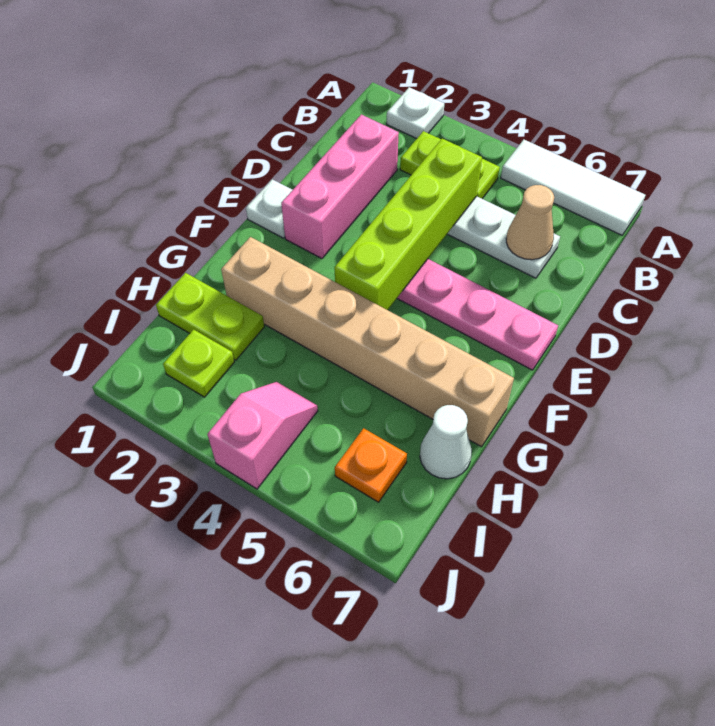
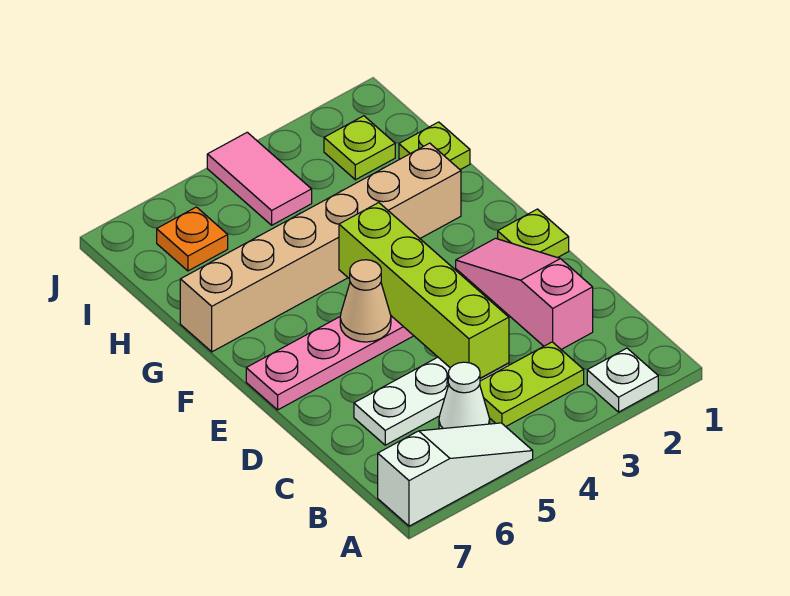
white 1x3 tile [501,140,645,235] -> white 1x3 slope [378,423,533,526]
pink 1x3 brick [281,114,399,259] -> pink 1x3 slope [456,238,593,349]
tan 1x1 cone [506,185,554,260] -> tan 1x1 cone moved to [340,260,391,342]
white 1x1 plate [246,179,292,238] -> lime 1x1 plate [498,209,569,258]
lime 1x2 plate [156,273,264,360] -> lime 1x1 plate [399,122,470,170]
white 1x1 cone [420,405,472,479] -> white 1x1 cone moved to [439,362,490,429]
pink 1x2 slope [207,382,318,489] -> pink 1x2 tile [207,132,312,225]

